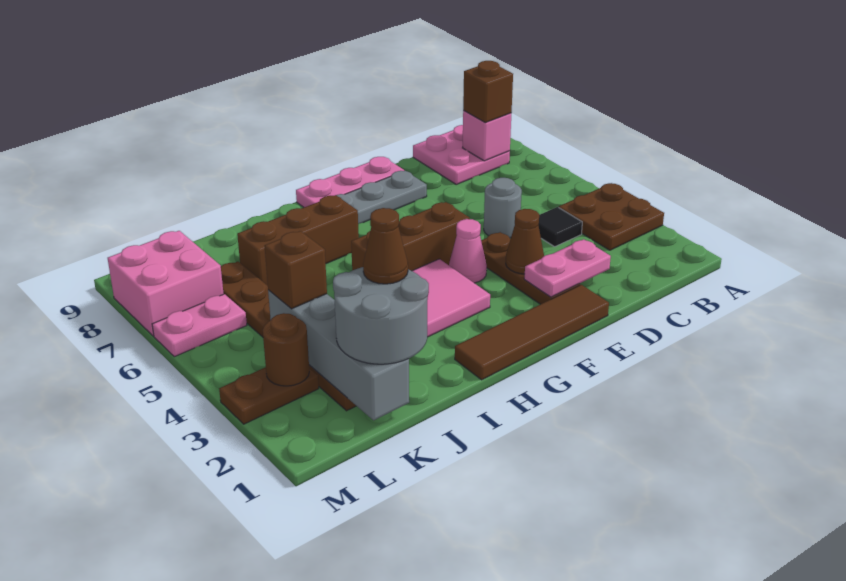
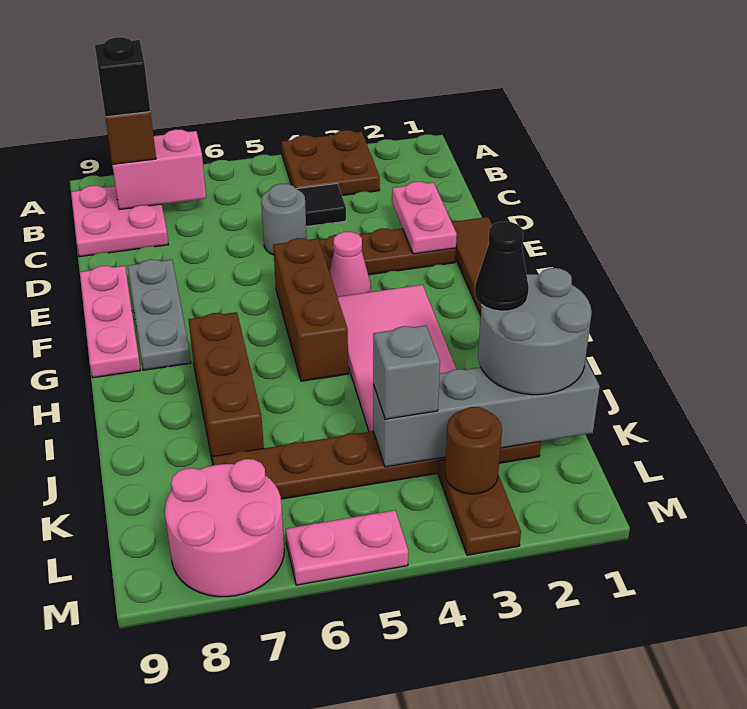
pink 1x1 brick [463,111,511,161] -> pink 1x2 brick [112,129,206,210]
none -> black 1x1 brick [95,37,150,117]
brown 1x1 cone [506,209,544,274] -> none
brown 1x1 cone [363,208,408,284] -> black 1x1 cone [475,222,529,311]
brown 1x1 brick [265,231,327,309] -> grey 1x1 brick [373,325,440,419]
pink 1x2 plate [152,294,247,357] -> pink 1x2 plate turned to [286,510,408,585]
pink 2x2 brick [108,231,224,336] -> pink 2x2 round brick [165,459,284,597]

